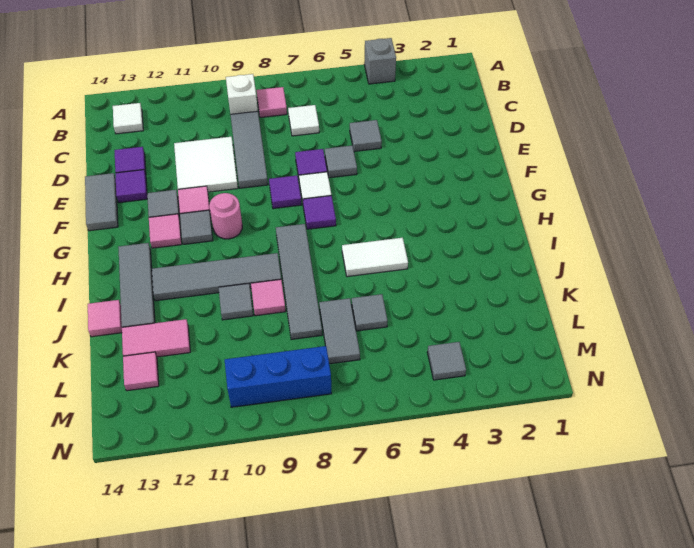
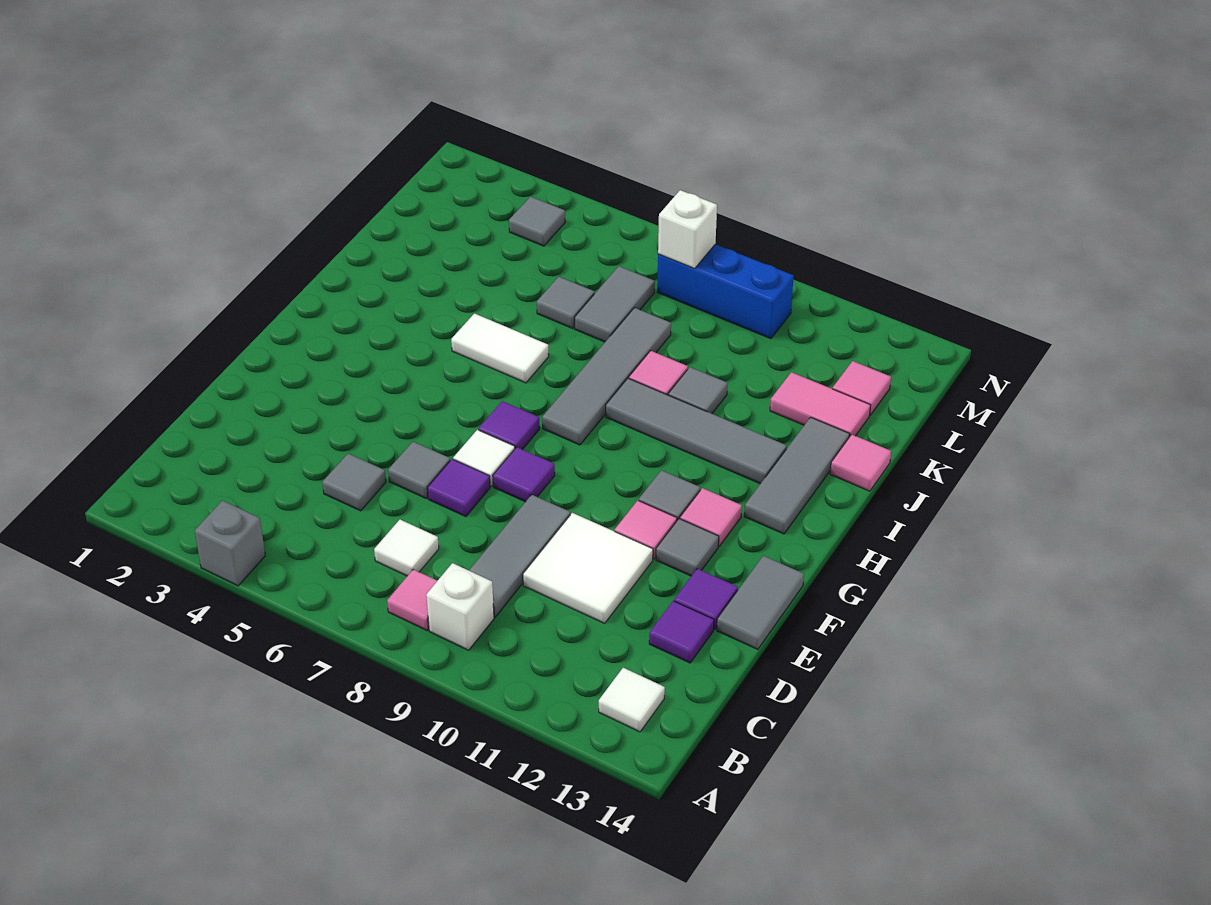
pink 1x1 round brick [209,193,242,239] -> none
none -> white 1x1 brick [658,190,717,268]

